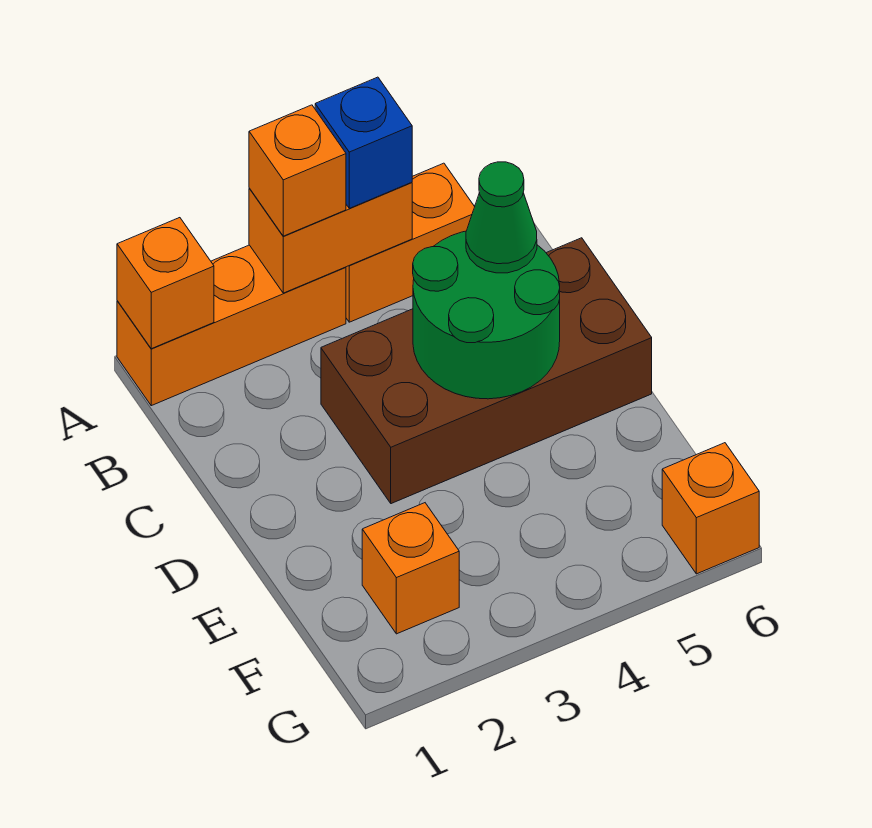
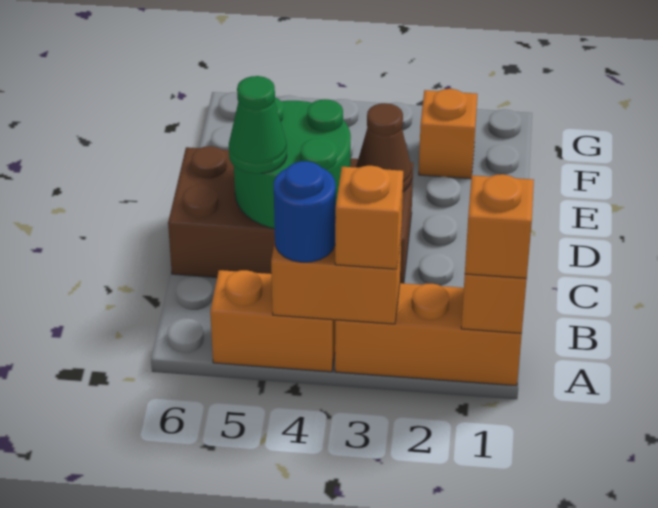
blue 1x1 brick [315,77,412,208] -> blue 1x1 round brick [274,161,336,262]
none -> brown 1x1 cone [356,103,412,191]
orange 1x1 brick [662,443,759,574] -> orange 1x1 brick moved to [465,174,534,278]

